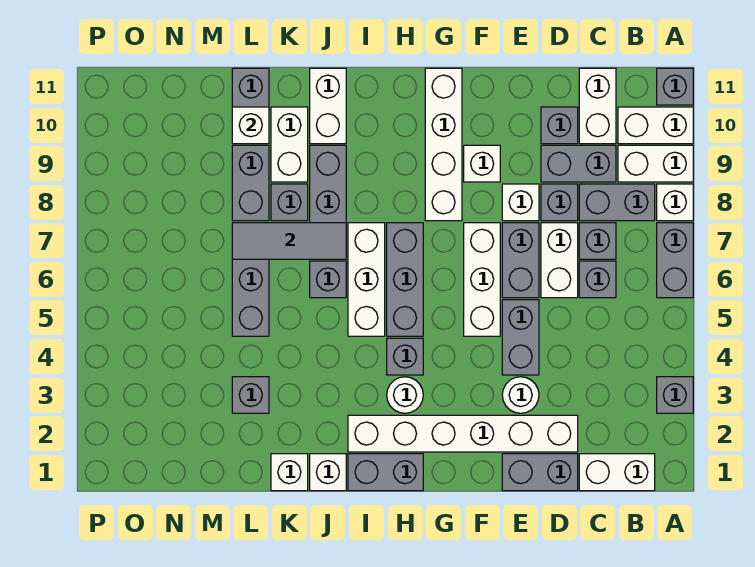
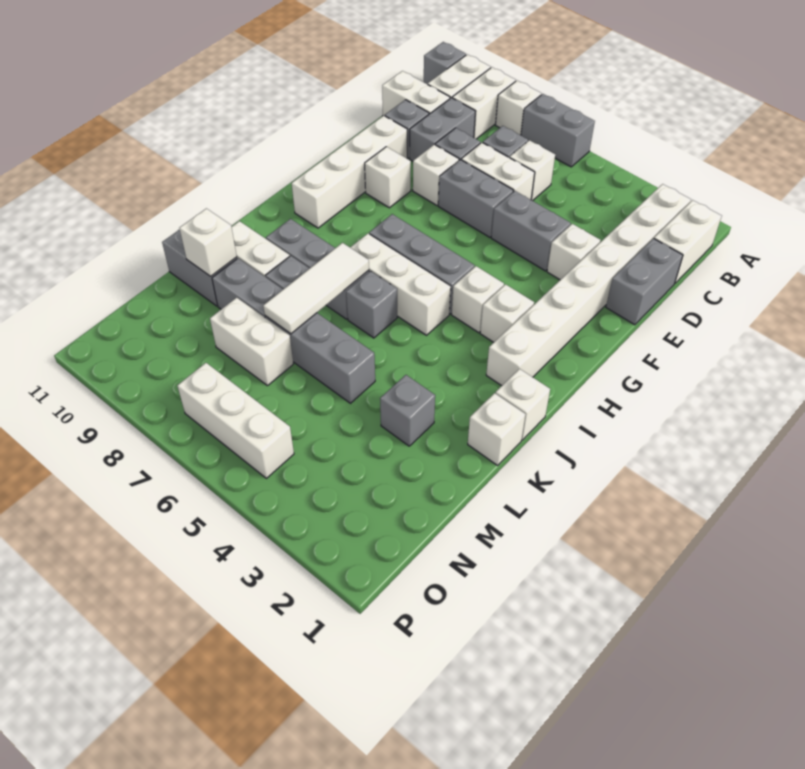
grey 1x1 brick [657,377,693,413] -> none
grey 1x2 brick [579,184,655,221] -> none
grey 1x1 brick [579,261,616,298] -> white 1x1 brick [510,140,555,201]
white 1x6 brick [348,415,578,452] -> white 1x8 brick [486,184,691,386]
white 1x1 round brick [502,377,539,413] -> white 1x1 brick [547,224,600,280]
white 1x3 brick [464,223,500,336] -> white 1x3 brick moved to [177,363,294,478]
white 1x4 brick [425,68,462,221] -> white 1x4 brick turned to [292,116,407,228]
grey 1x2 brick [348,454,423,491] -> none
white 1x1 round brick [387,377,423,413] -> white 1x1 brick [480,284,534,342]
grey 1x1 brick [387,338,423,375] -> white 1x1 brick [452,266,504,333]
grey 1x3 tile [232,223,346,259] -> white 1x3 tile [263,243,369,334]
white 1x2 brick [310,68,346,144] -> white 1x2 brick moved to [210,298,293,386]

